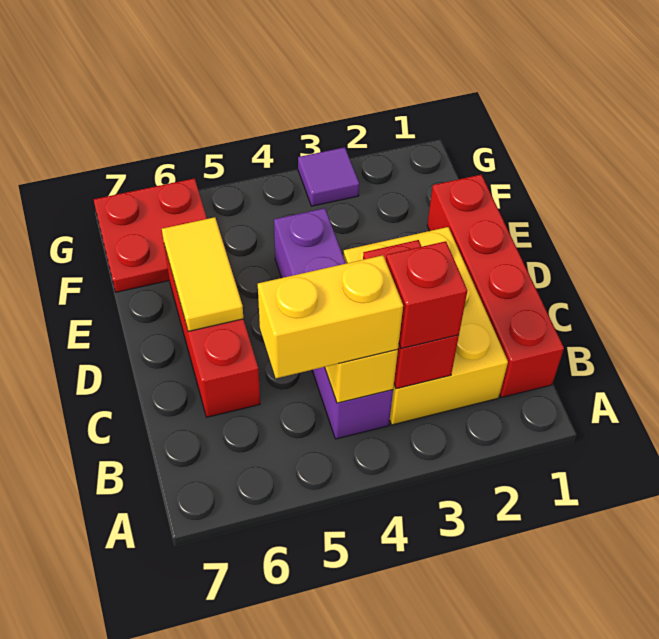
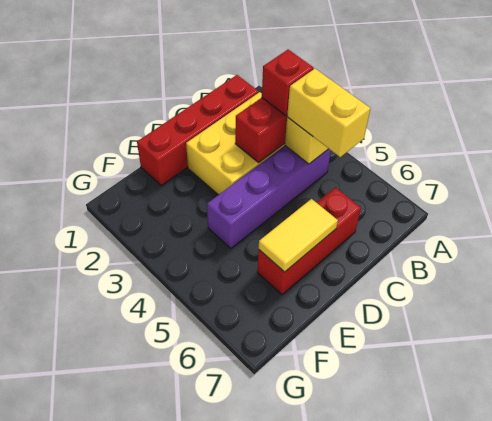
red 2x2 plate [94,178,207,292] -> none
purple 1x1 tile [298,147,359,206] -> none

